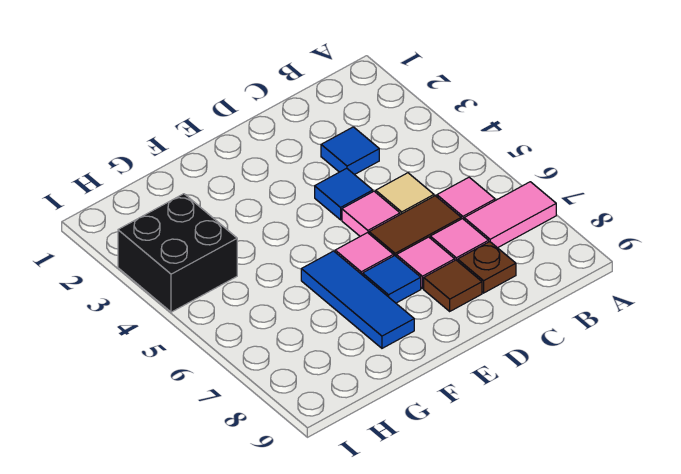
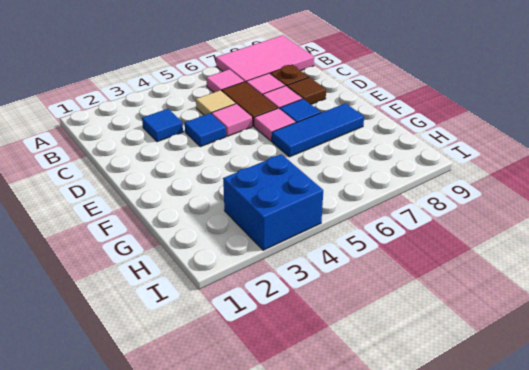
pink 1x2 tile [464,182,556,248] -> pink 2x3 tile [216,35,314,82]
black 2x2 brick [118,194,237,312] -> blue 2x2 brick [223,154,323,250]

